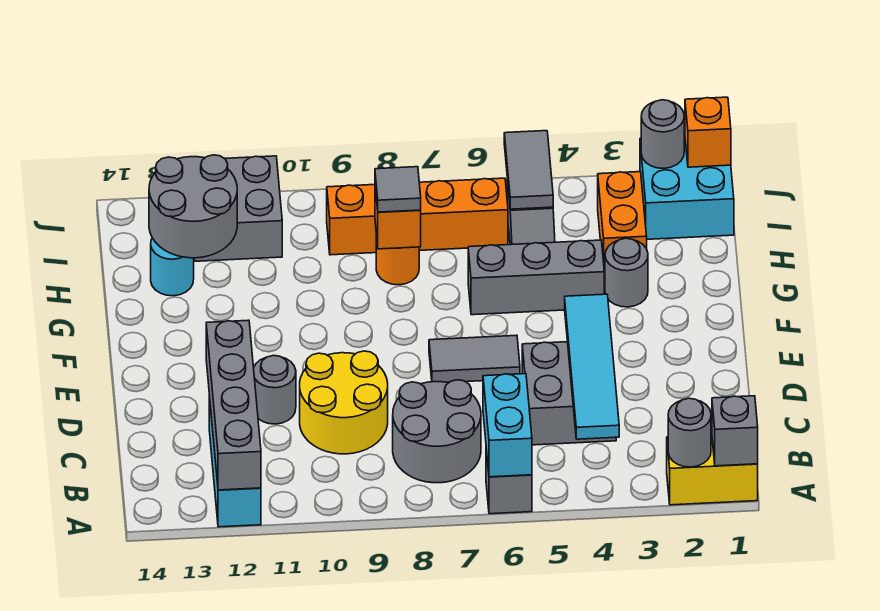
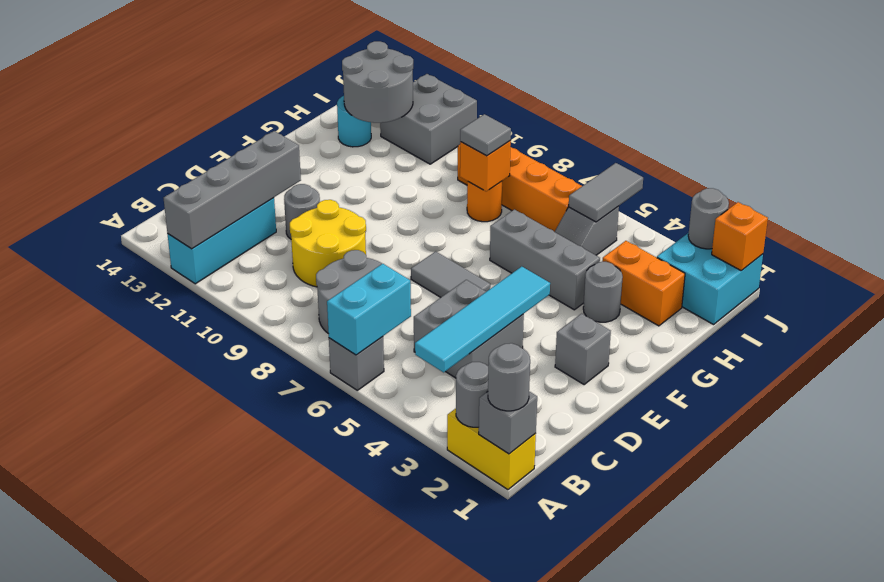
none -> grey 1x1 round brick [488,343,530,411]
none -> grey 1x1 brick [555,314,611,385]
orange 1x2 brick [598,172,647,275] -> orange 1x2 brick turned to [602,241,685,326]

